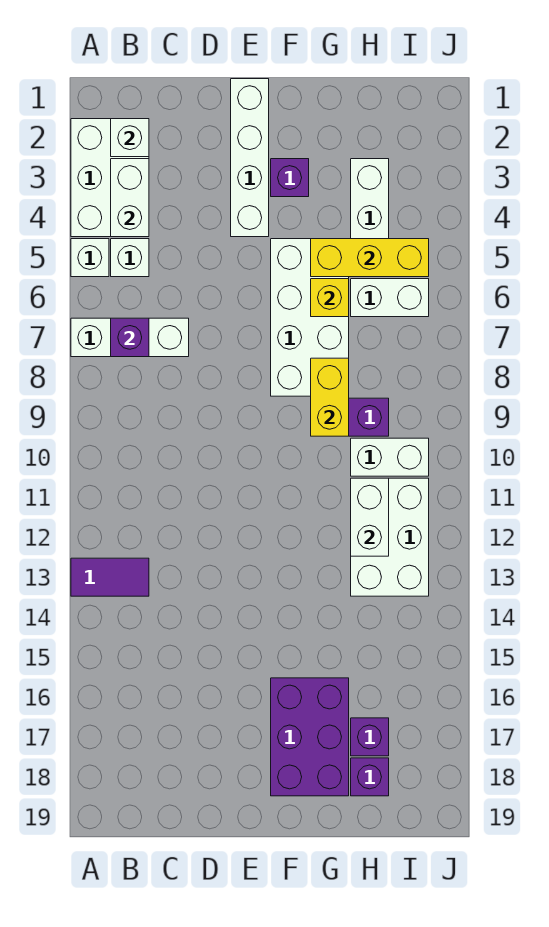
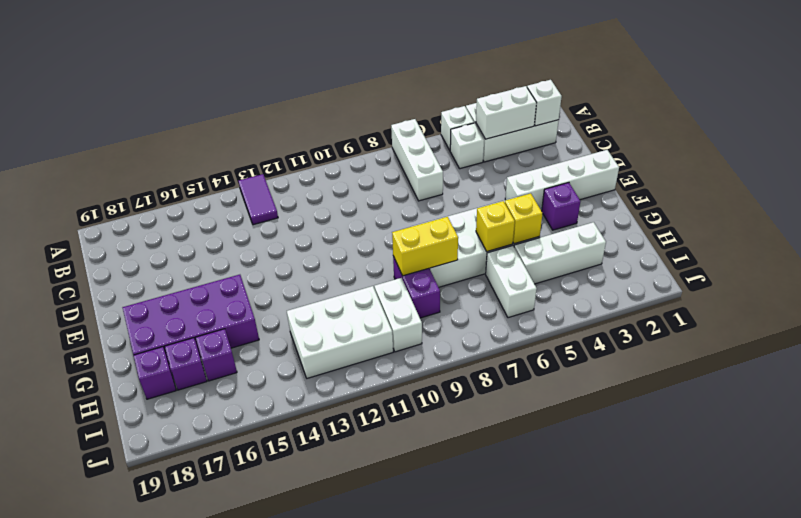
purple 1x1 brick [111,318,149,357] -> purple 1x1 brick moved to [196,329,237,381]
purple 2x3 brick [271,678,349,796] -> purple 2x4 brick [123,275,259,359]
yellow 1x3 brick [311,239,429,277] -> yellow 1x1 brick [505,193,543,244]
white 1x2 brick [351,478,389,556] -> none

